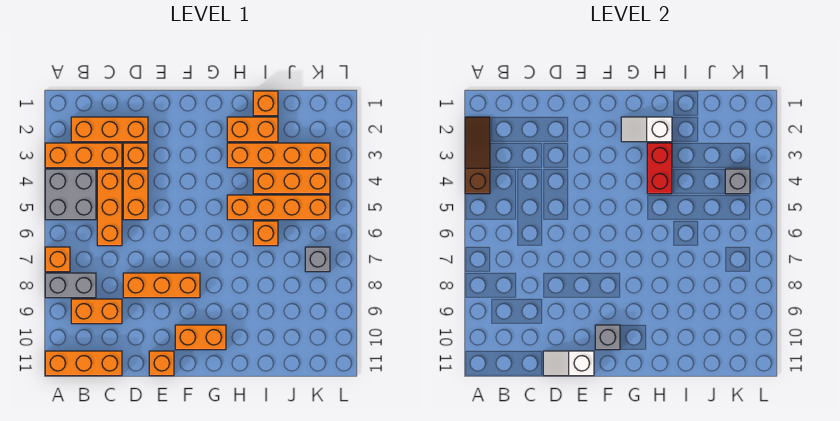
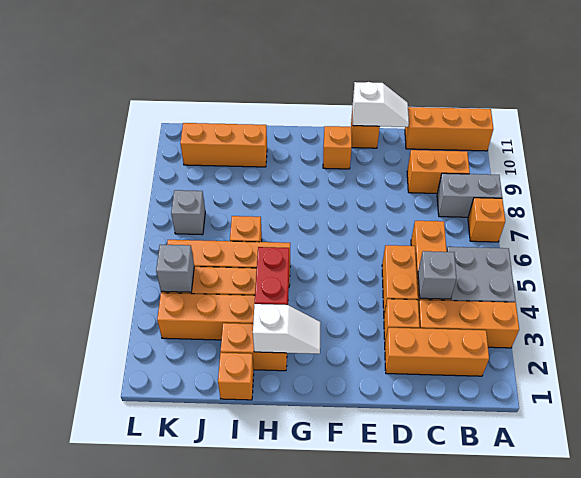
brown 1x3 slope [465,117,490,194] -> none
orange 1x3 brick [123,273,200,298] -> orange 1x3 brick moved to [180,123,267,167]
orange 1x2 brick [175,325,226,350] -> orange 1x1 brick [323,126,352,169]
grey 1x1 brick [595,325,620,350] -> grey 1x1 brick moved to [418,251,456,299]

